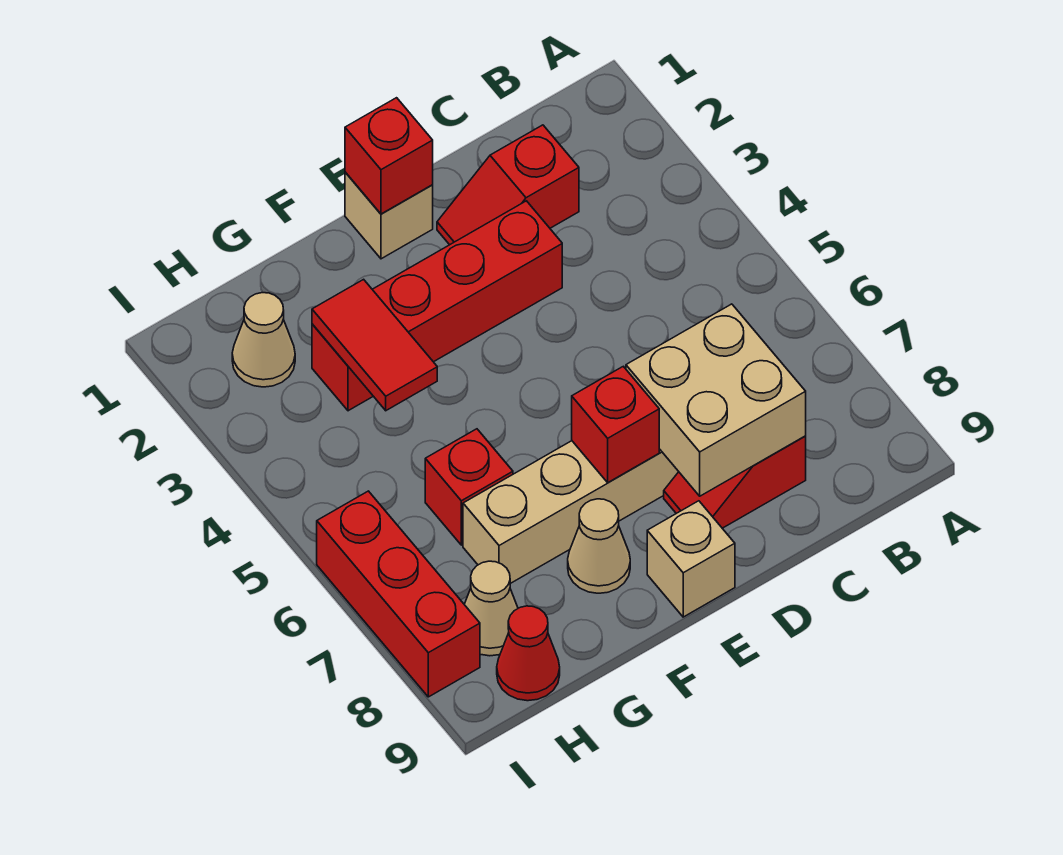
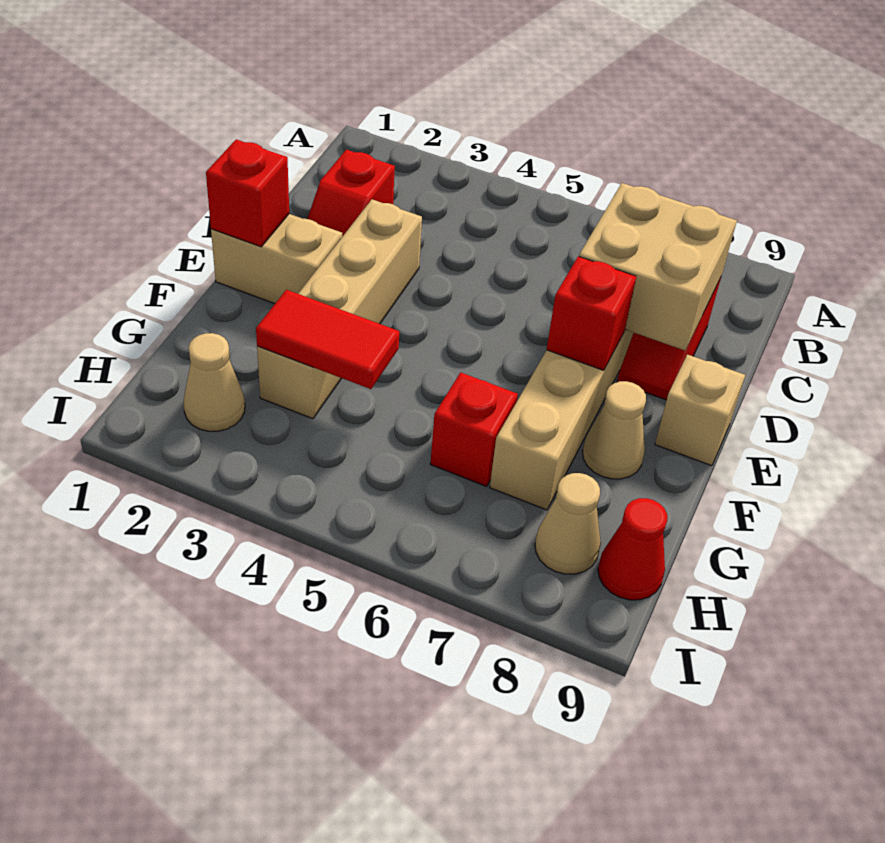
red 1x4 brick [312,201,562,411] -> tan 1x4 brick [257,199,422,419]
tan 1x1 brick [345,172,433,259] -> tan 1x2 brick [211,214,342,304]
red 1x3 brick [317,491,480,697] -> none

